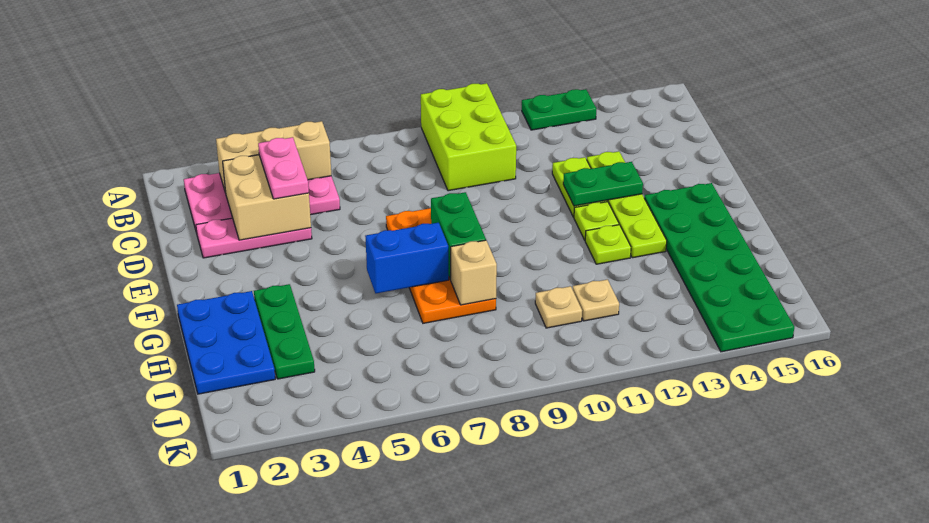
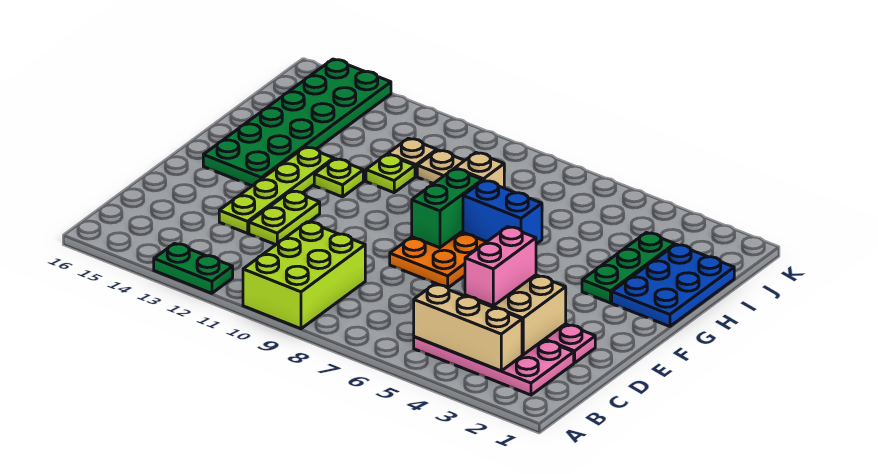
pink 1x2 plate [258,137,309,199] -> pink 1x2 brick [465,227,536,306]
green 1x2 plate [563,162,643,206] -> none
lime 1x1 plate [574,202,619,240] -> lime 1x1 plate moved to [366,154,415,193]

